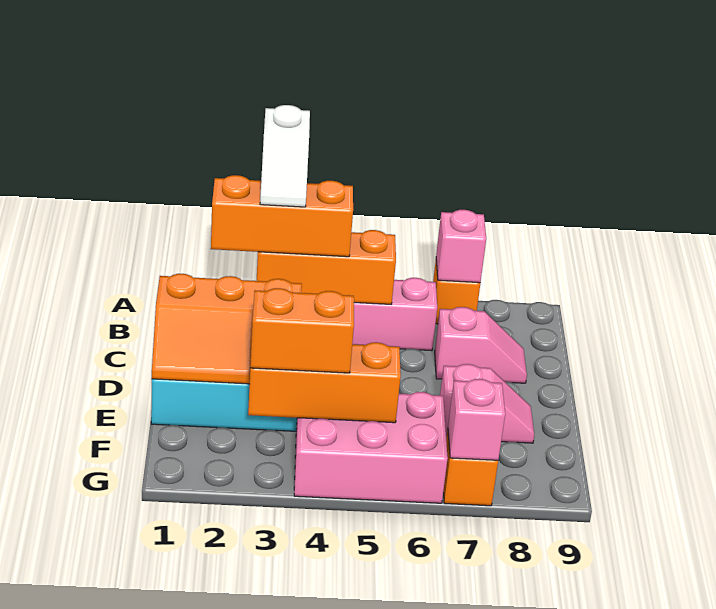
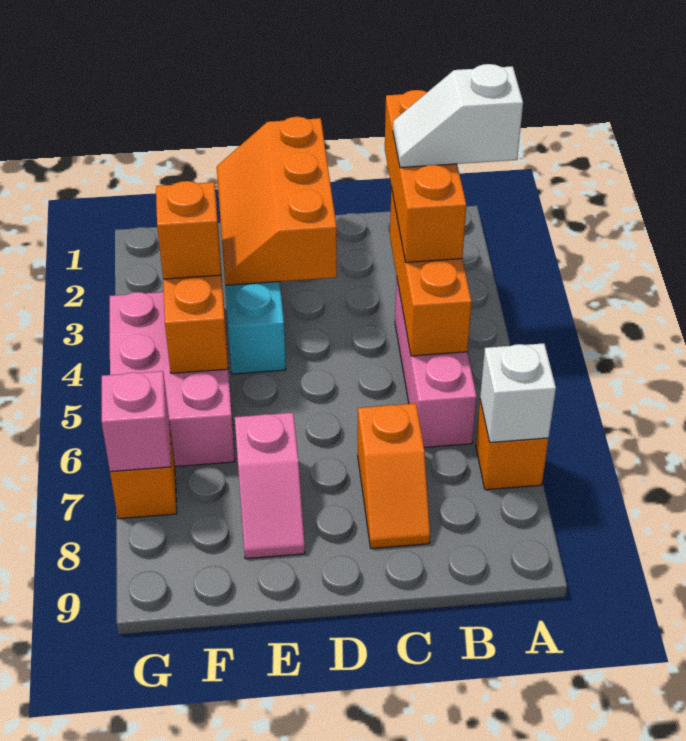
pink 1x1 brick [436,210,486,283] -> white 1x1 brick [480,343,556,442]
pink 1x2 slope [435,307,527,383] -> orange 1x2 slope [358,403,430,548]
orange 1x2 brick [250,288,354,373] -> orange 1x1 brick [156,181,221,279]

